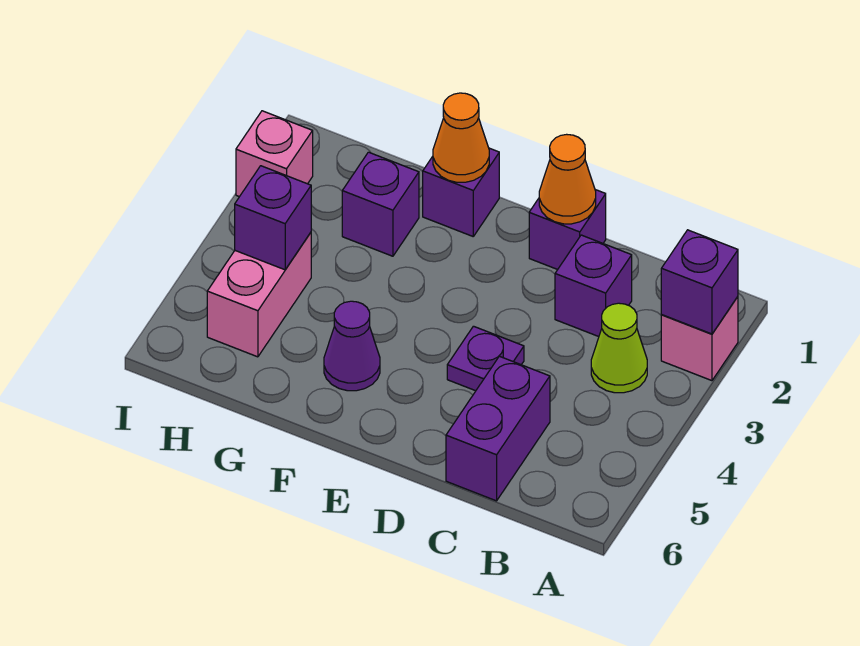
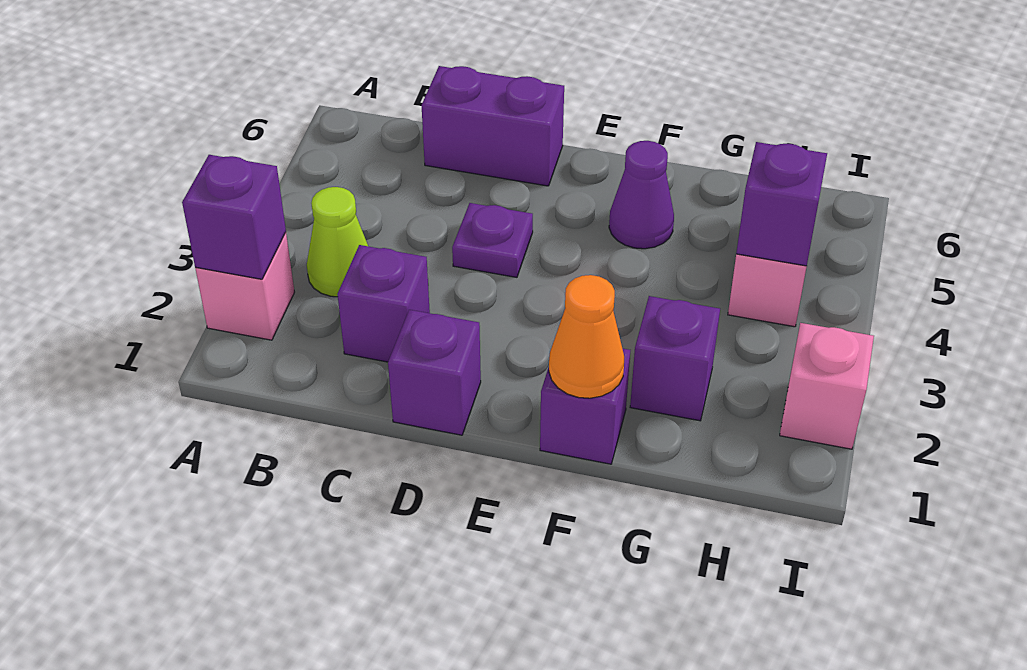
purple 1x2 brick [446,356,550,501] -> purple 1x2 brick turned to [421,66,564,186]
orange 1x1 cone [539,134,596,224] -> none

